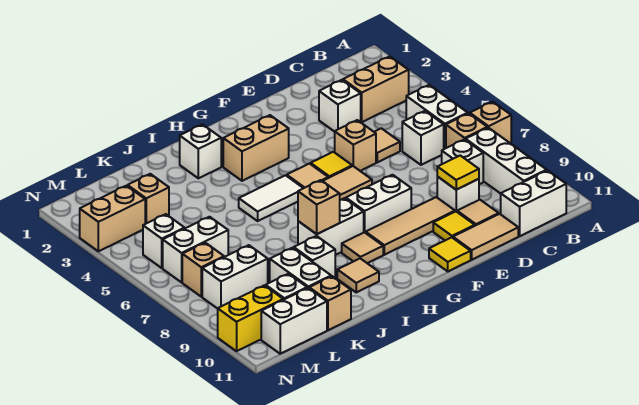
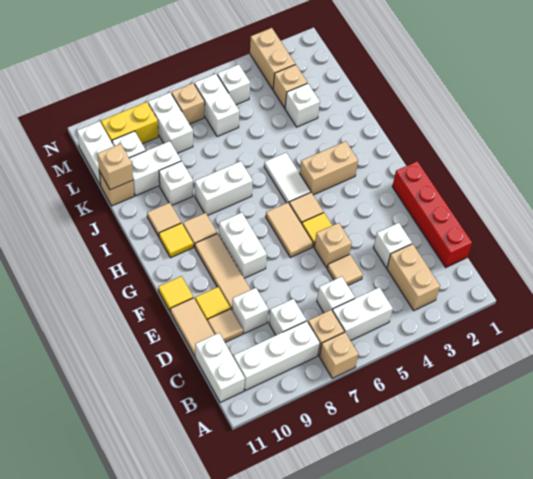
none -> red 1x4 brick [392,161,472,267]
yellow 1x1 tile [437,156,479,190] -> yellow 1x1 tile moved to [159,223,193,258]
tan 1x2 brick [223,115,289,181] -> tan 1x2 brick turned to [300,141,358,195]
white 1x2 brick [298,198,364,255] -> white 1x2 brick turned to [195,161,253,216]
white 1x1 brick [180,124,221,178] -> white 1x1 brick moved to [285,83,320,127]
tan 1x1 brick [298,180,340,234] -> tan 1x1 brick moved to [97,144,133,190]
yellow 1x2 brick [218,285,283,351] -> yellow 1x2 brick turned to [101,102,159,144]

